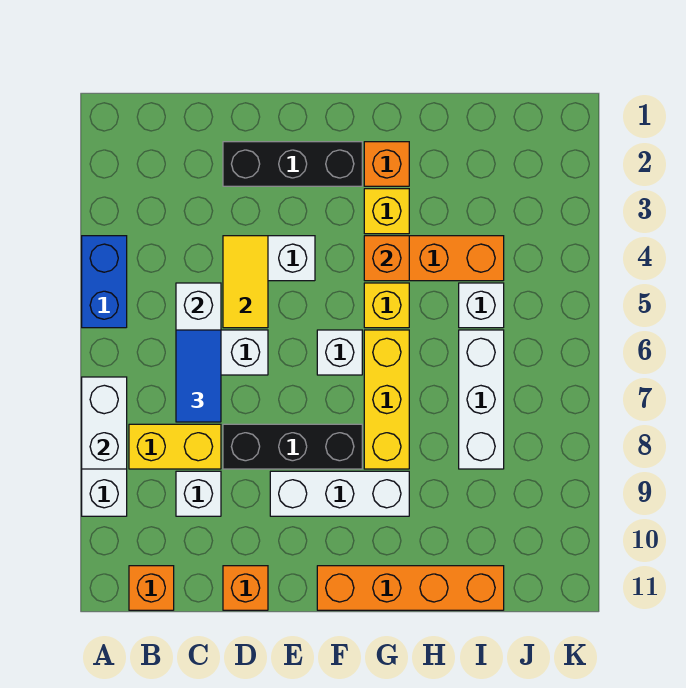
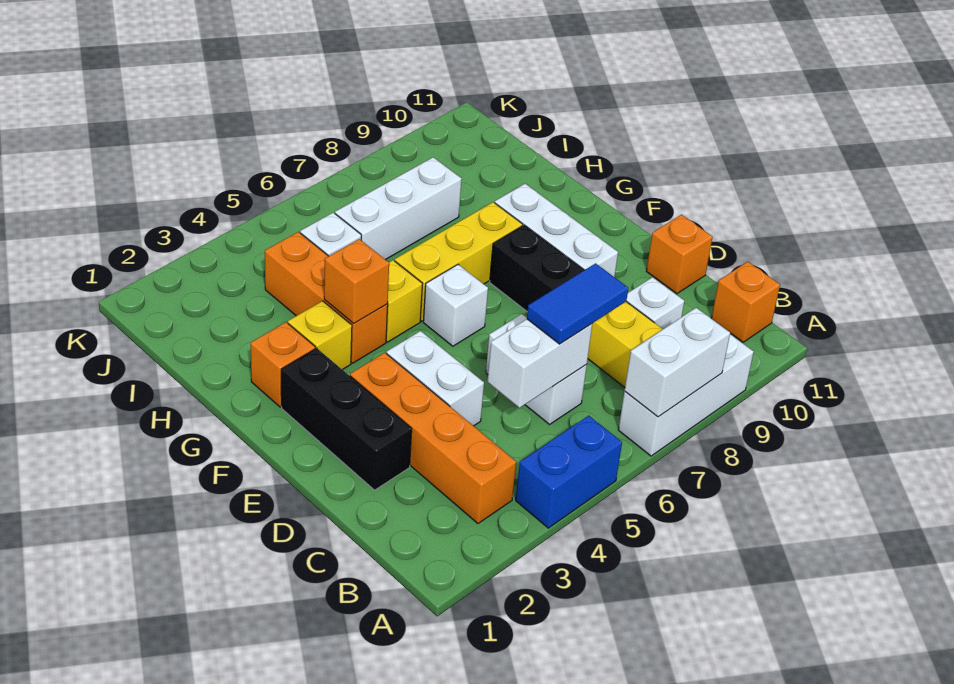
yellow 1x2 tile [223,236,268,328] -> none
orange 1x4 brick [317,566,504,610] -> orange 1x4 brick moved to [350,353,516,523]

